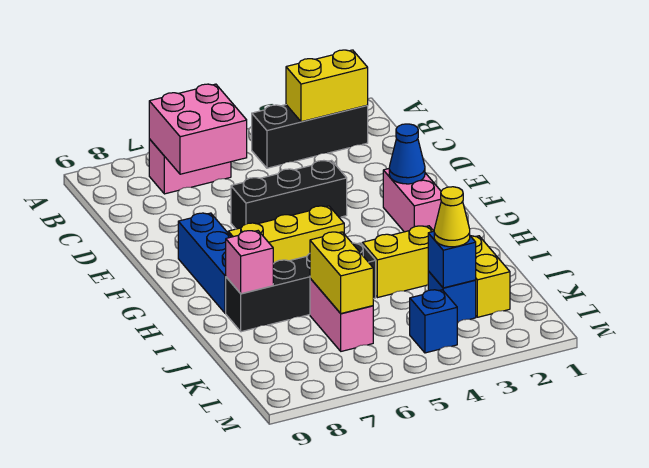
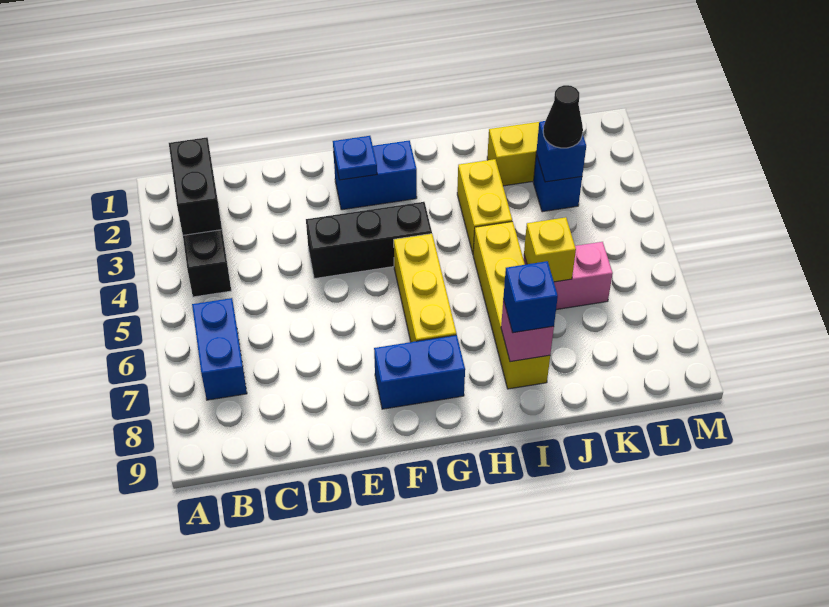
yellow 1x2 brick [286,50,368,122] -> black 1x2 brick [169,137,222,235]
pink 1x2 brick [149,139,231,194] -> blue 1x2 brick [192,298,247,400]
pink 2x2 brick [149,84,247,174] -> none
black 1x3 brick [231,161,347,229] -> black 1x3 brick turned to [306,202,432,279]
pink 1x2 brick [383,169,441,232] -> blue 1x2 brick [333,140,417,210]
blue 1x1 cone [389,124,425,184] -> blue 1x1 plate [333,136,377,180]
blue 1x3 brick [178,213,231,313] -> blue 1x2 brick [374,335,465,409]
black 1x4 brick [226,243,376,332] -> yellow 1x4 brick [473,221,550,389]
yellow 1x2 brick [310,232,373,313] -> yellow 1x1 brick [524,217,576,282]
yellow 1x1 cone [434,187,470,247] -> black 1x1 cone [543,85,583,148]
blue 1x1 brick [410,290,457,353] -> blue 1x1 brick moved to [503,261,558,333]

